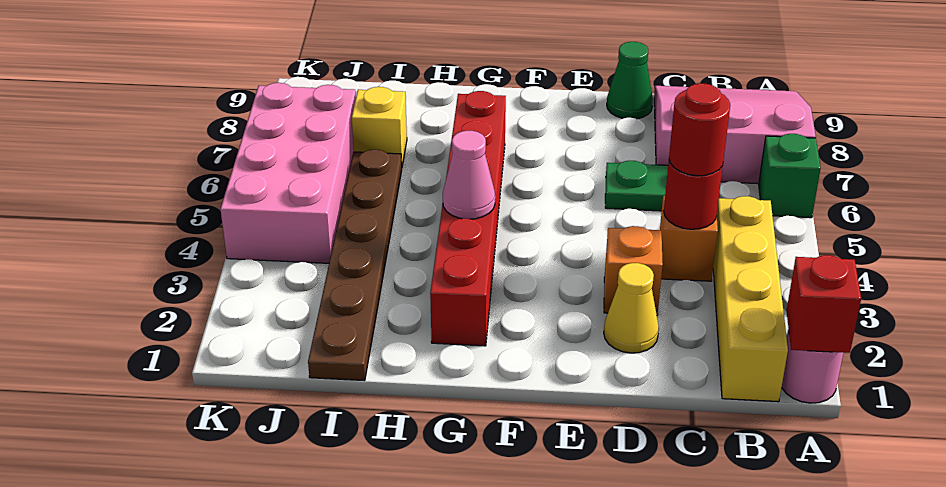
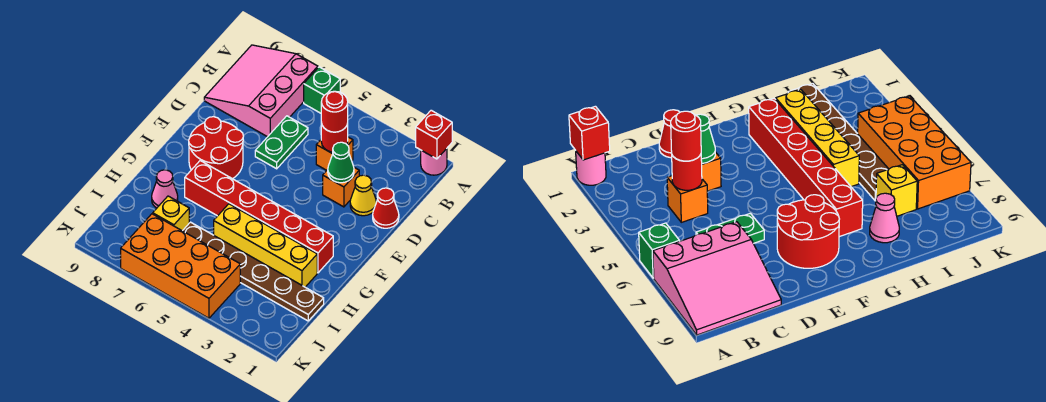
yellow 1x4 brick [713,196,788,402] -> yellow 1x4 brick moved to [214,204,317,287]
none -> red 1x1 cone [373,188,399,228]
green 1x1 cone [607,42,653,119] -> green 1x1 cone moved to [328,142,354,183]
none -> red 2x2 round brick [189,117,243,179]
pink 1x1 cone [443,131,495,219] -> pink 1x1 cone moved to [152,170,178,208]
pink 2x4 brick [220,83,356,263] -> orange 2x4 brick [121,214,240,318]

